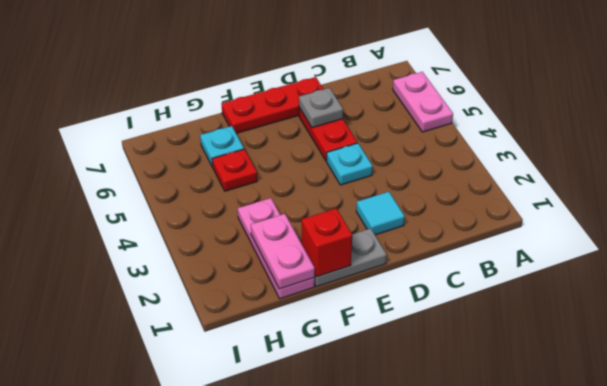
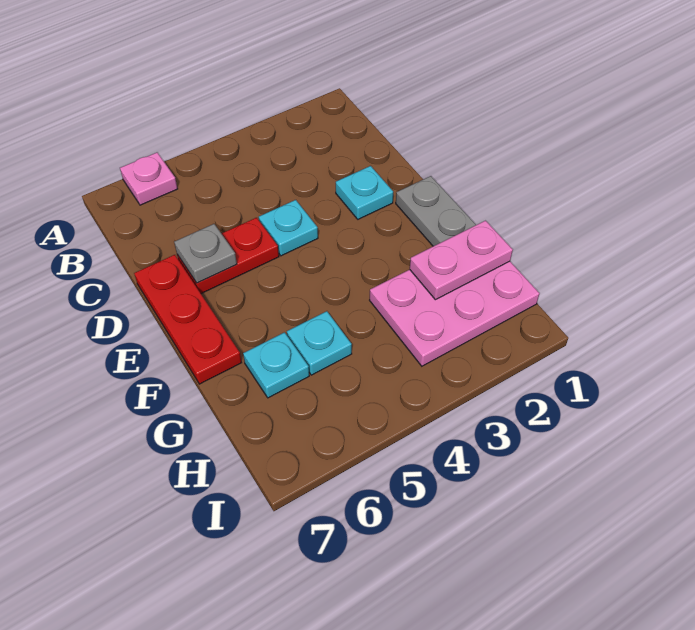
pink 1x2 plate [393,72,453,132] -> pink 1x1 plate [120,153,178,205]
cyan 1x1 tile [356,192,405,235] -> cyan 1x1 plate [336,166,393,219]
red 1x1 brick [302,208,352,277] -> none
pink 1x3 plate [238,198,315,299] -> pink 2x3 plate [370,261,540,366]
red 1x1 plate [212,149,257,191] -> cyan 1x1 plate [287,311,352,375]

